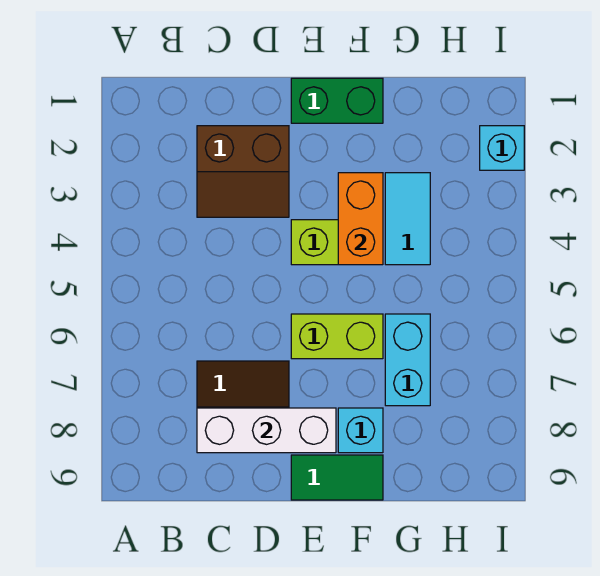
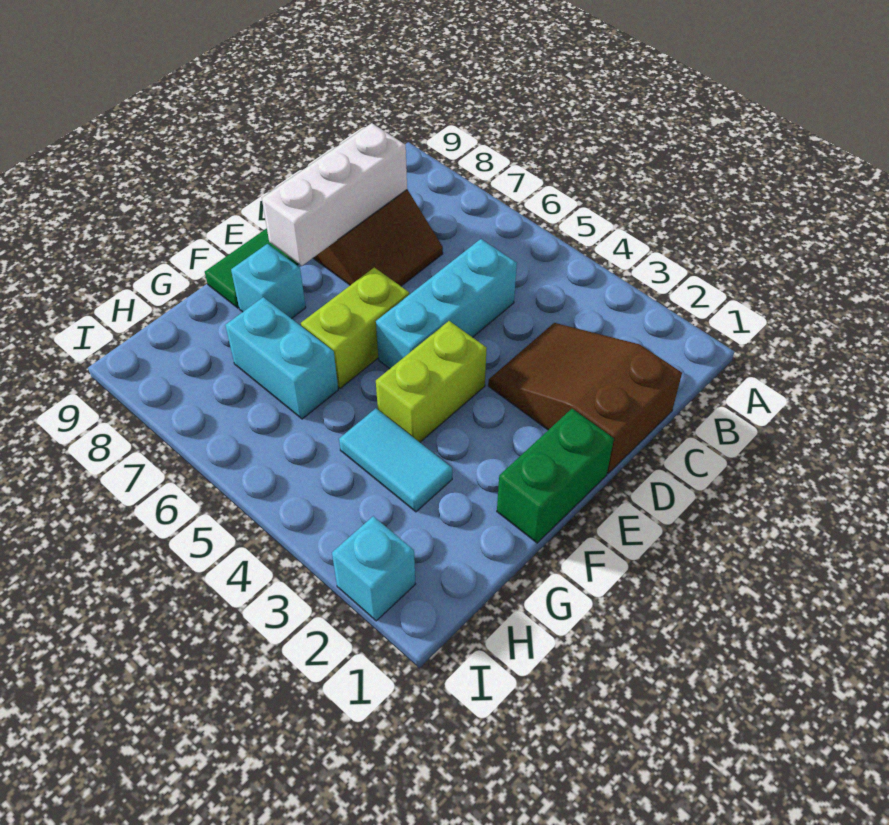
brown 2x2 slope [197,126,289,217] -> brown 2x3 slope [488,323,682,473]
none -> cyan 1x3 brick [376,239,517,369]
orange 1x2 brick [338,173,383,265] -> none

